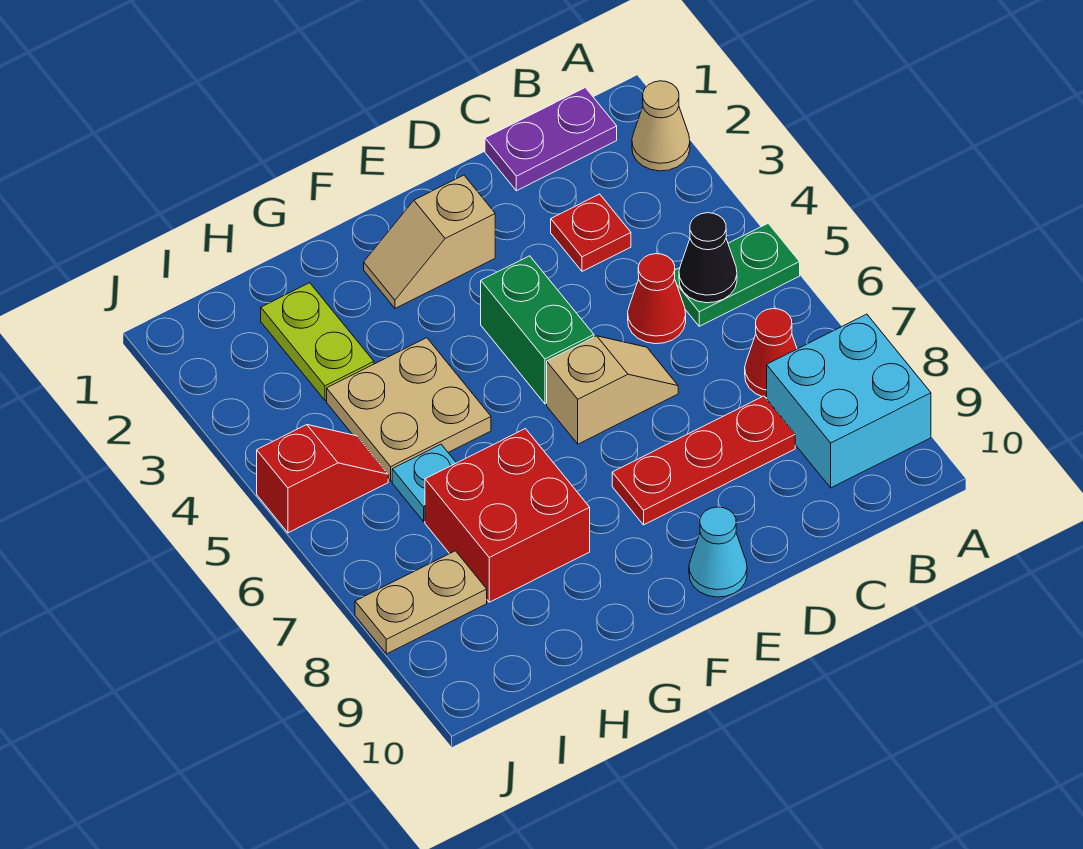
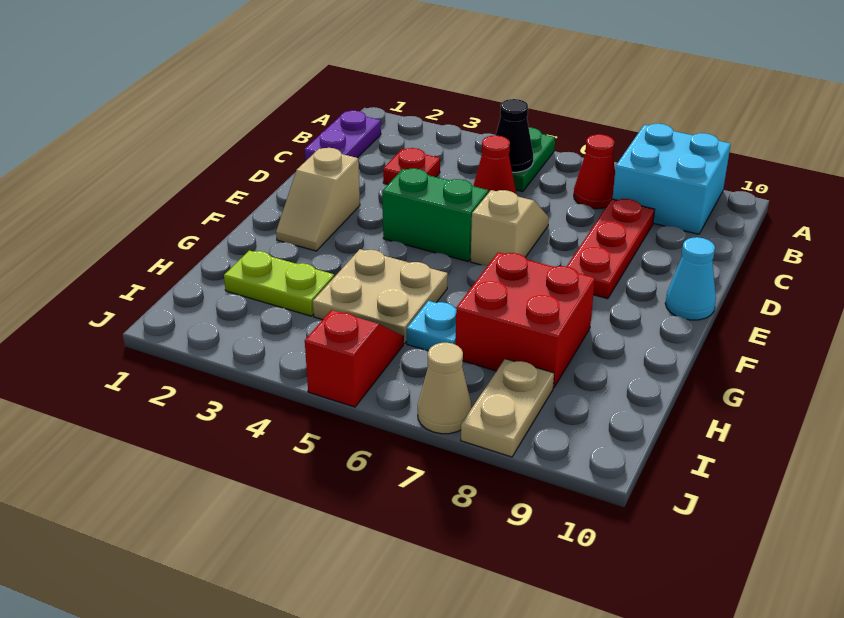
tan 1x1 cone [632,81,690,171] -> tan 1x1 cone moved to [418,343,472,434]

